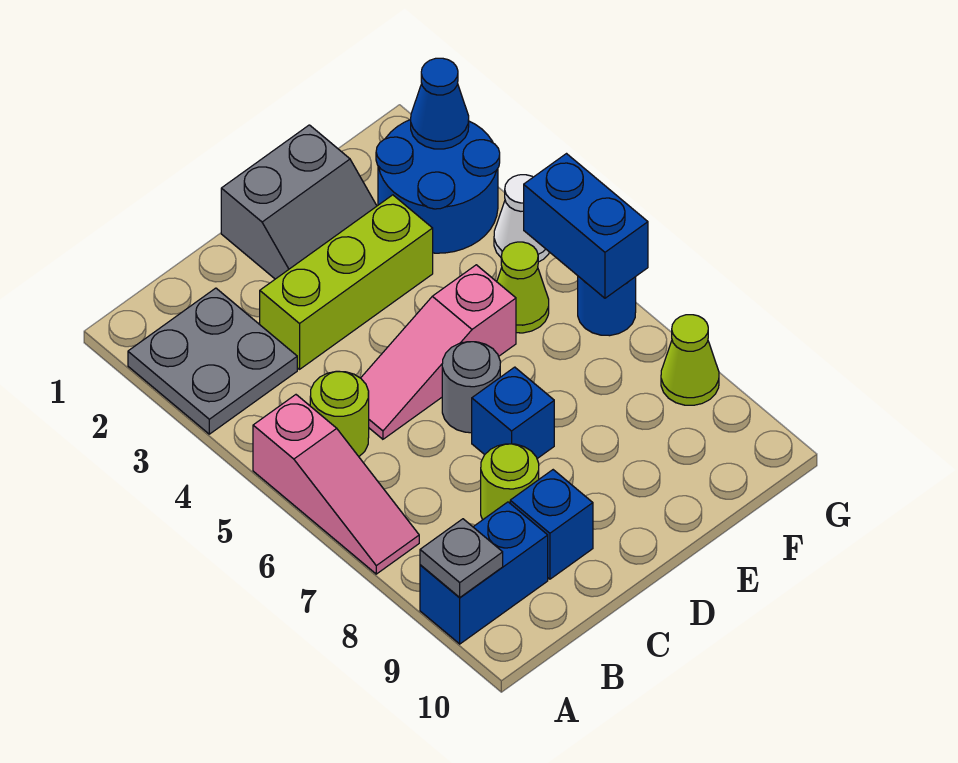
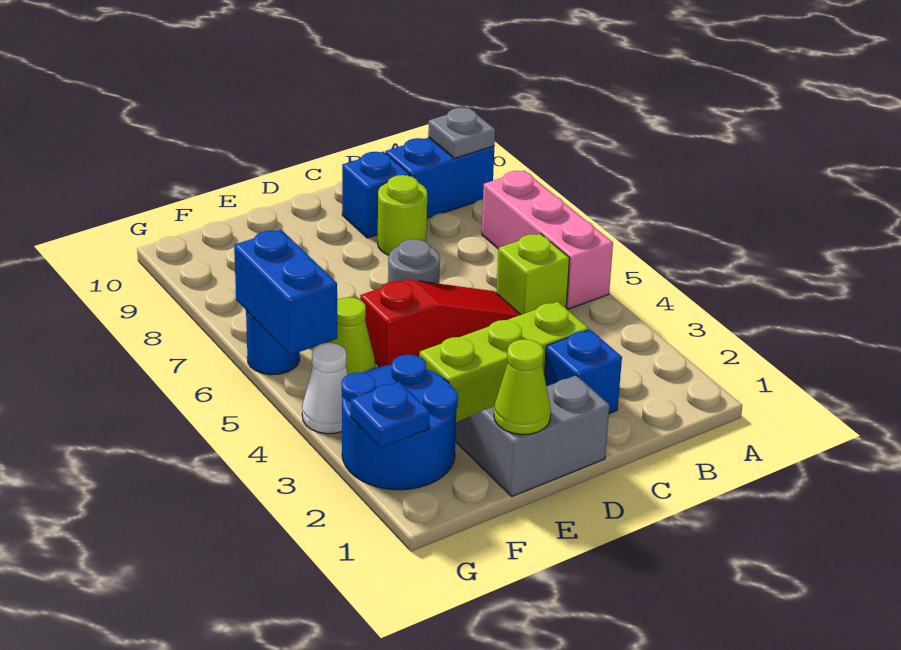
grey 2x2 plate [128,288,297,434] -> none
pink 1x3 slope [253,395,419,574] -> pink 1x3 brick [482,171,613,309]
lime 1x1 round brick [310,371,369,456] -> lime 1x1 brick [496,233,570,315]
pink 1x3 slope [361,265,516,439] -> red 1x3 slope [360,279,521,367]
blue 1x1 brick [472,367,554,459] -> blue 1x1 brick moved to [544,330,622,414]
blue 1x1 cone [411,58,469,149] -> blue 1x1 plate [351,382,430,448]
lime 1x1 cone [661,315,719,405] -> lime 1x1 cone moved to [494,339,551,435]

